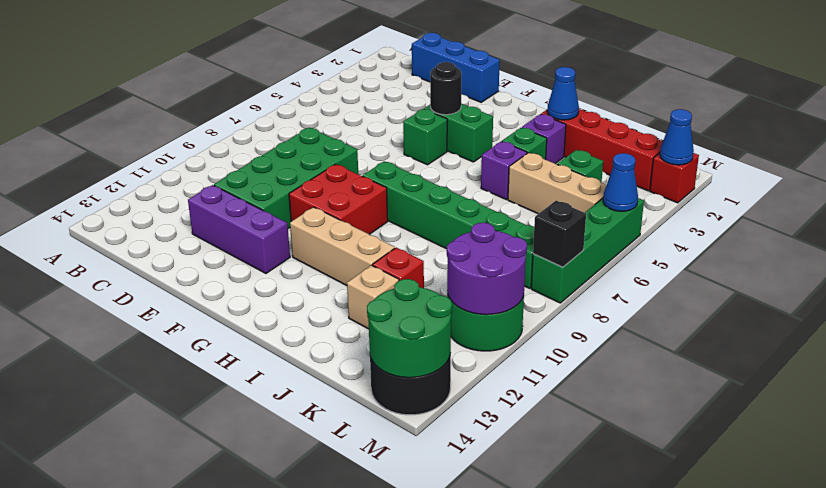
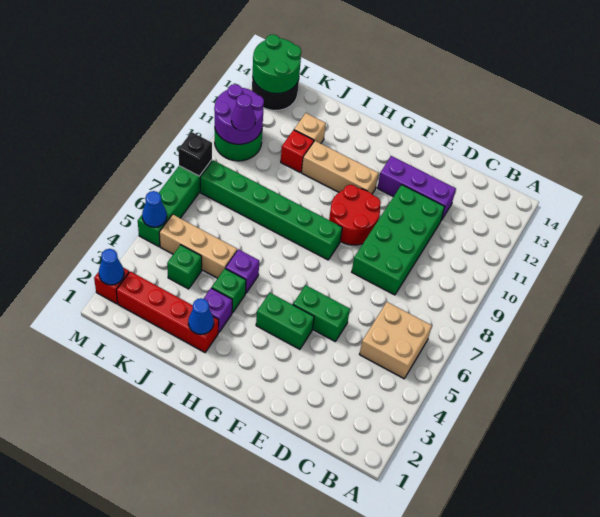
none -> tan 2x2 brick [359,302,432,379]
blue 1x3 brick [412,33,500,102] -> none
black 1x1 round brick [430,62,462,115] -> none
green 1x1 brick [403,109,447,165] -> green 1x2 brick [293,285,350,342]
red 2x2 brick [289,164,388,234] -> red 2x2 round brick [329,185,381,245]
none -> purple 1x1 cone [231,94,255,131]

